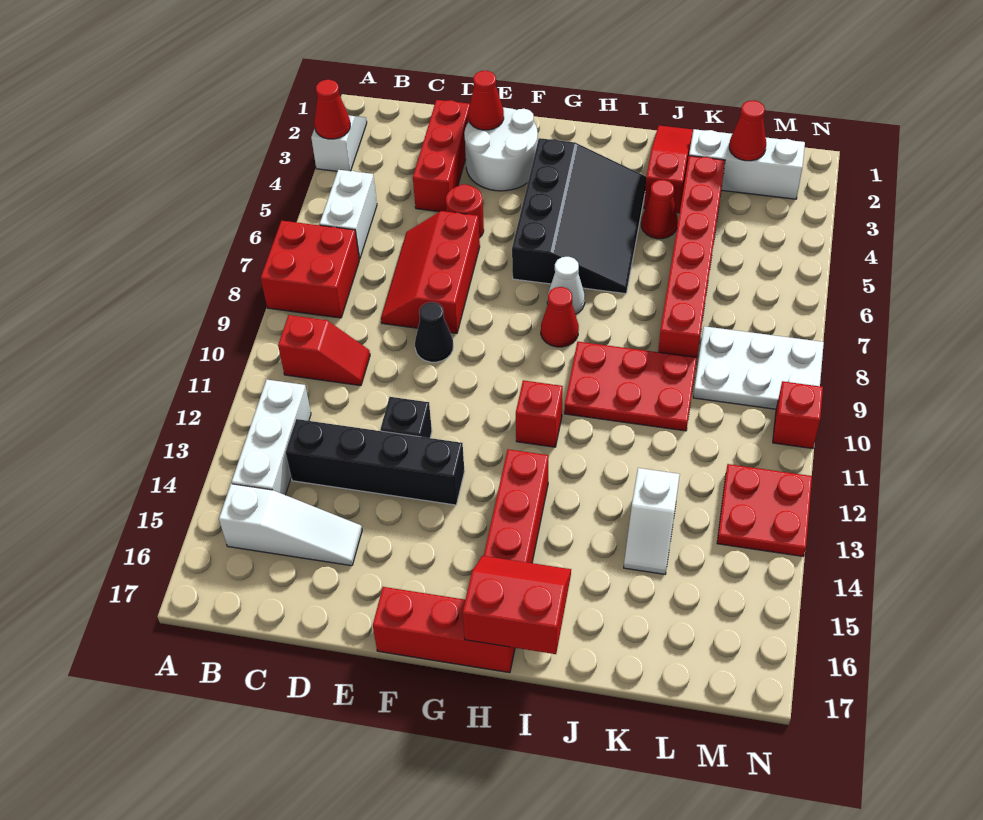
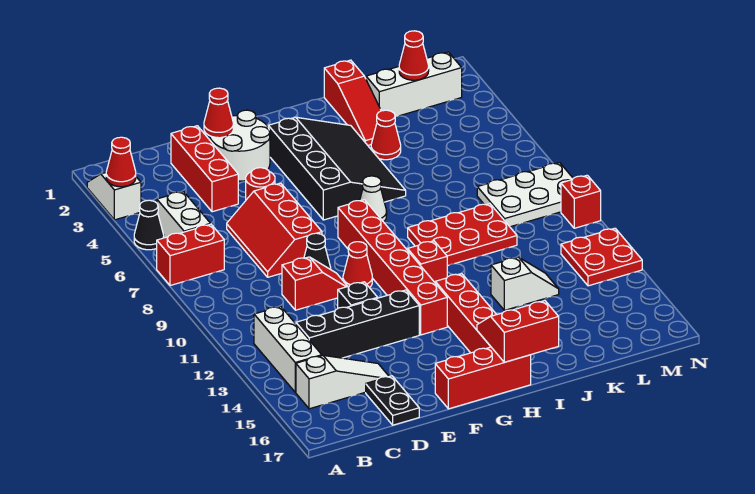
none -> black 1x1 cone [134,200,164,250]
red 2x2 brick [261,221,359,318] -> red 1x2 brick [157,224,224,286]
red 1x2 slope [278,315,370,386] -> red 1x2 slope moved to [282,257,348,310]
none -> black 1x2 plate [366,376,419,425]
red 1x1 cone [541,287,579,347] -> red 1x1 cone moved to [343,242,372,287]
red 1x3 slope [644,126,693,213] -> red 1x3 slope turned to [324,60,381,145]
red 1x6 brick [658,156,725,357] -> red 1x6 brick moved to [338,200,447,335]
white 1x2 slope [624,468,680,574] -> white 1x2 slope turned to [491,257,559,310]

